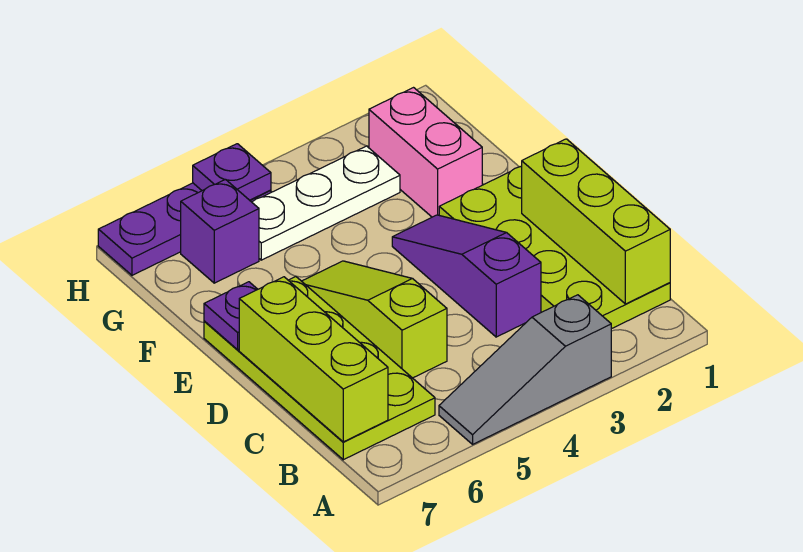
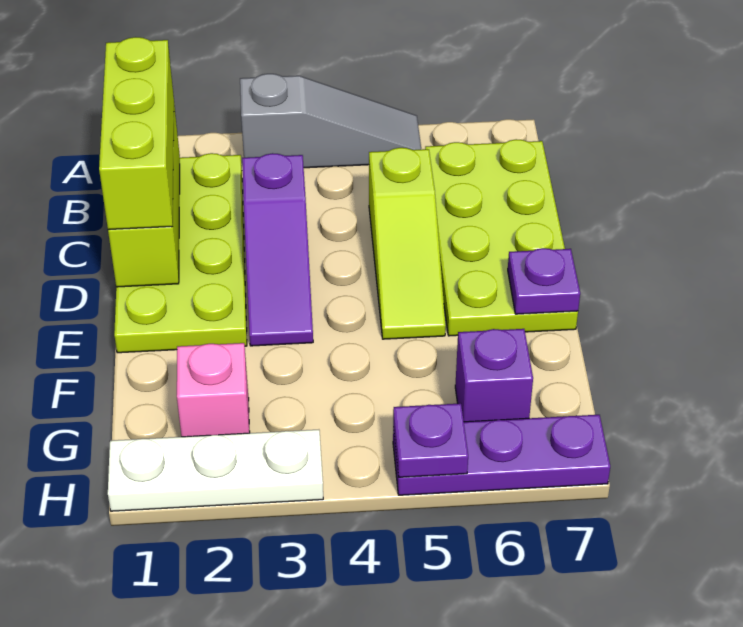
lime 1x3 brick [239,277,388,442] -> lime 1x3 brick moved to [99,37,174,230]
pink 1x2 brick [369,88,482,217] -> pink 1x1 brick [177,343,250,437]
white 1x3 plate [252,146,400,260] -> white 1x3 plate moved to [108,430,323,511]

